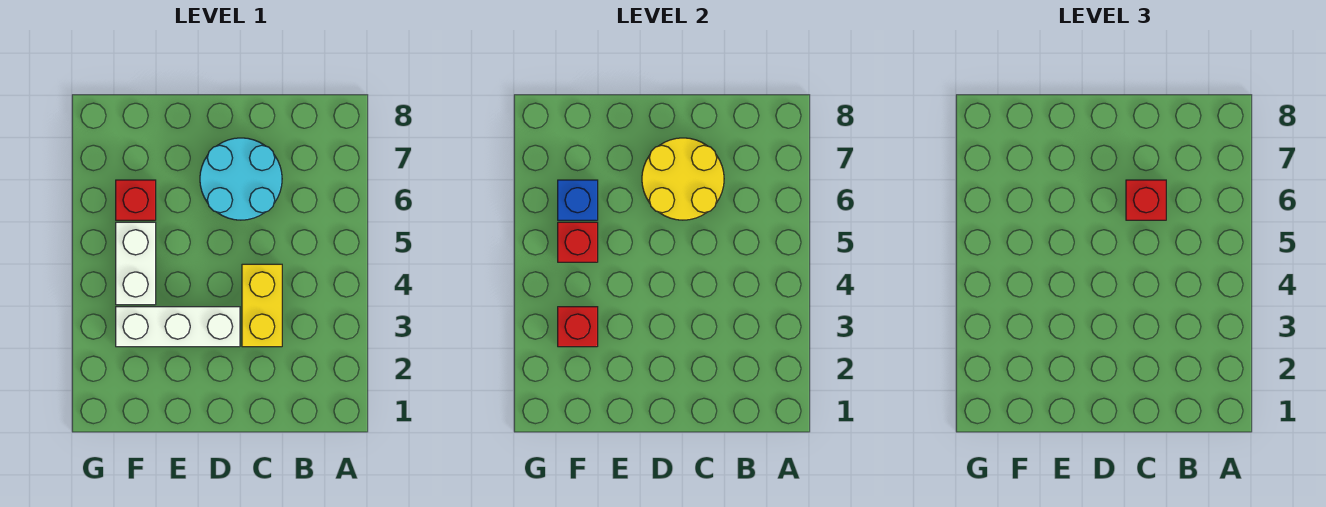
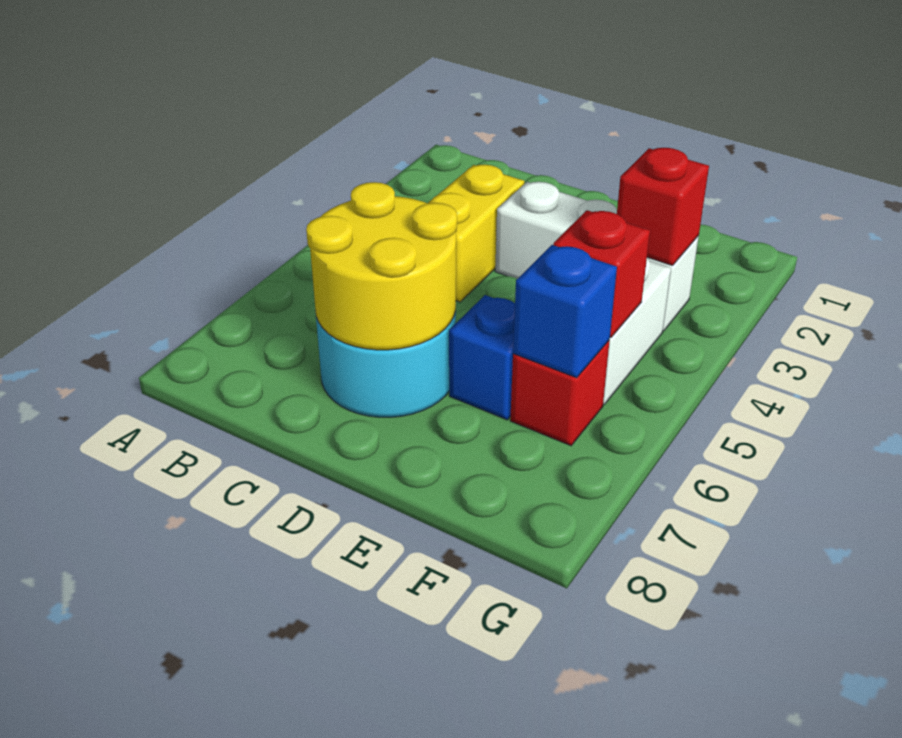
red 1x1 brick [1126,180,1166,220] -> none
none -> blue 1x1 brick [449,295,515,420]

